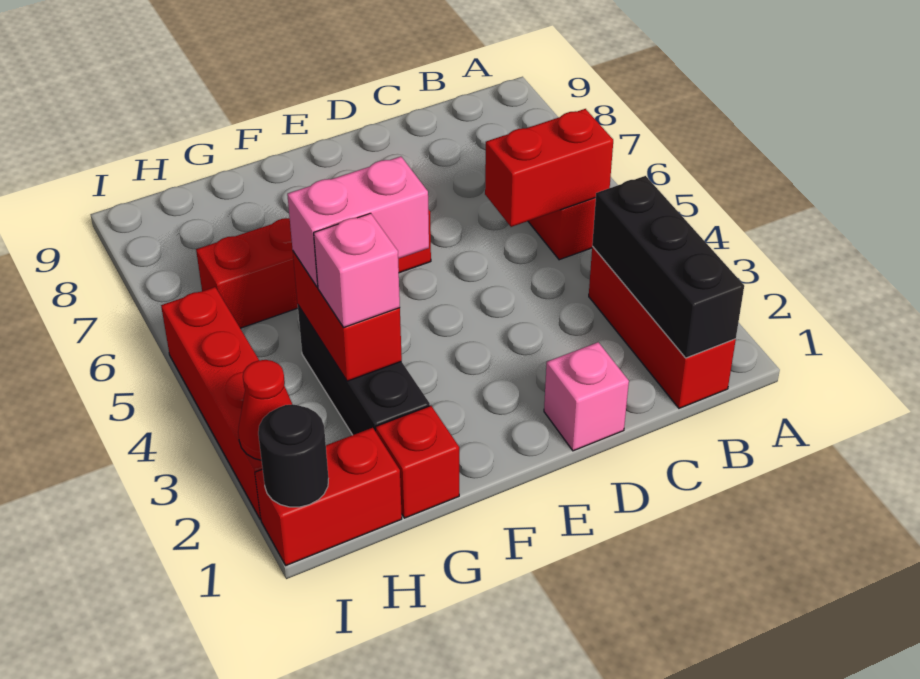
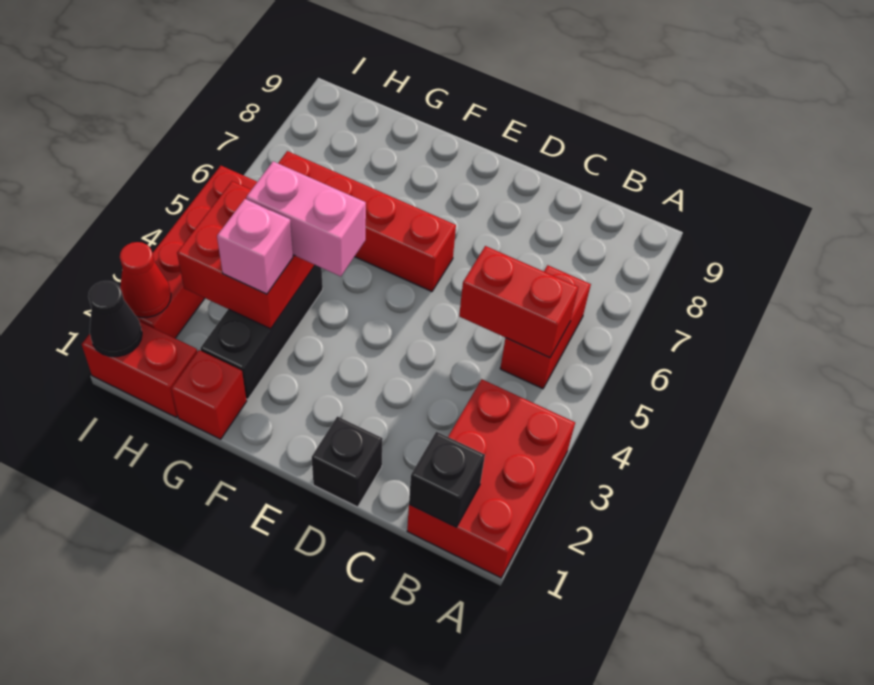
red 1x3 brick [589,247,736,408] -> red 2x3 brick [407,379,575,578]
black 1x3 brick [592,176,744,358] -> black 1x1 brick [409,432,485,527]
pink 1x1 brick [544,342,629,451] -> black 1x1 brick [312,416,383,507]
red 1x2 brick [293,252,402,381] -> red 2x2 brick [177,181,315,329]
black 1x1 round brick [258,404,328,507] -> black 1x1 cone [88,281,142,357]

